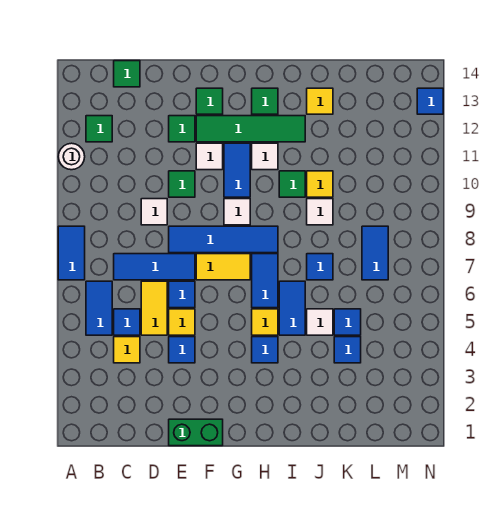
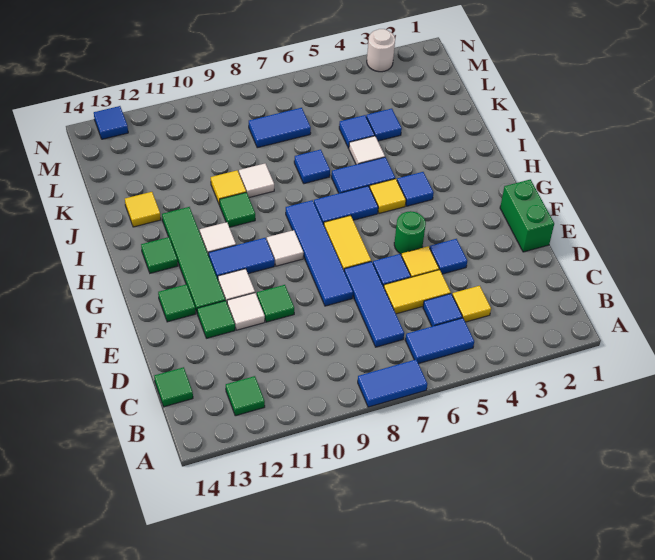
white 1x1 round brick [58,143,85,170] -> white 1x1 round brick moved to [367,29,395,72]
white 1x1 tile [141,199,167,225] -> white 1x1 tile moved to [227,293,265,330]
none -> green 1x1 round brick [394,211,426,254]

